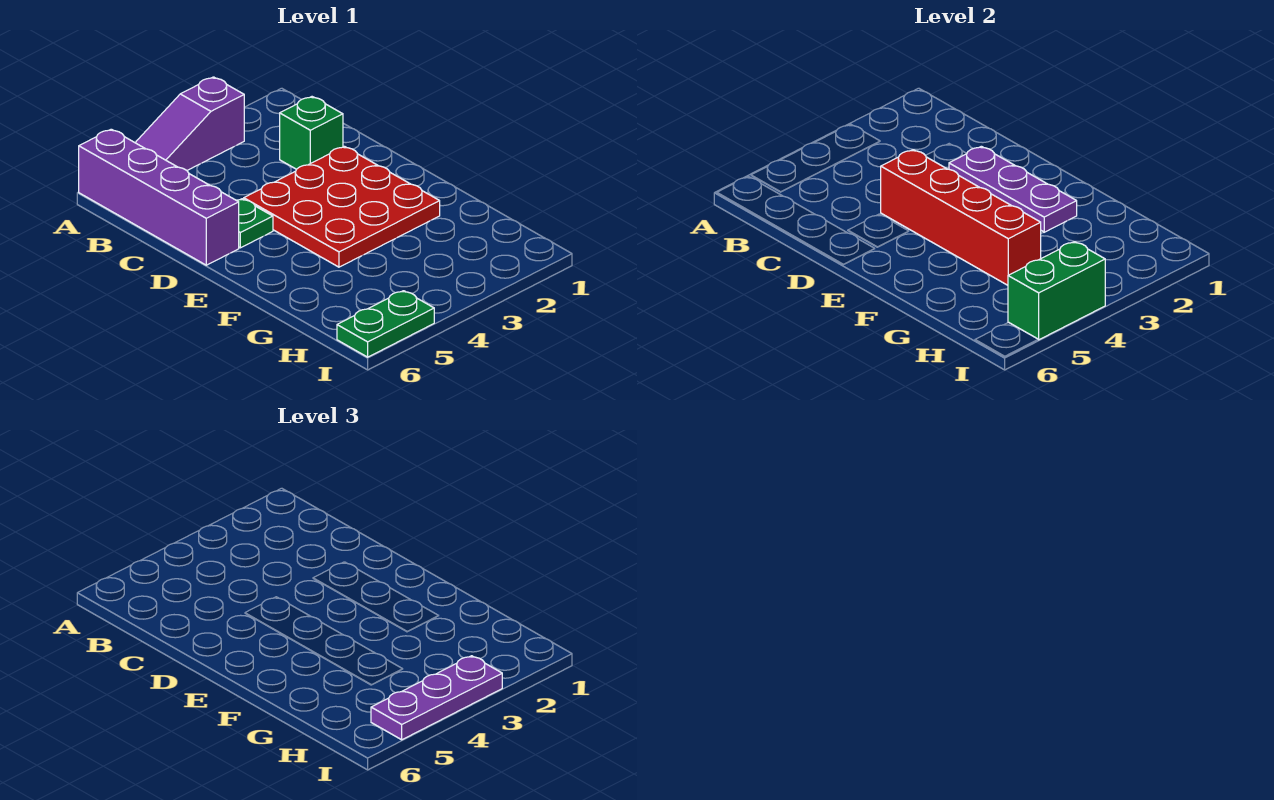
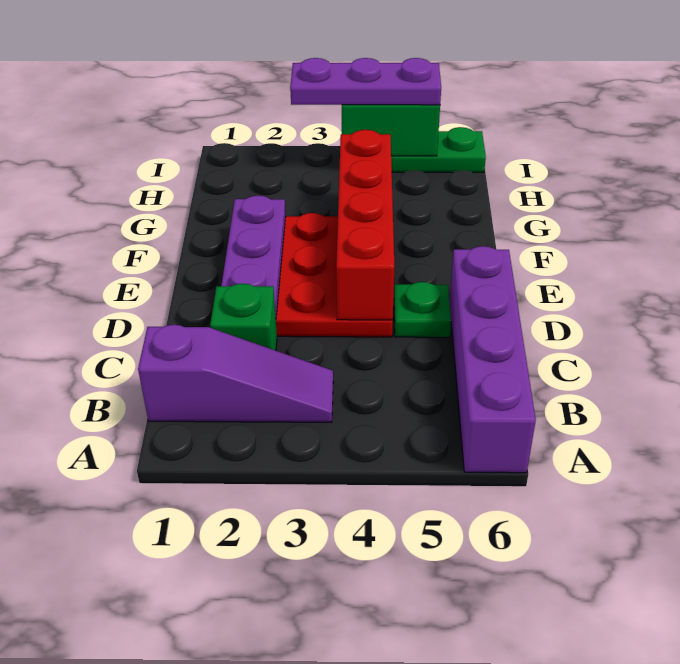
purple 1x3 slope [135,77,244,170] -> purple 1x3 slope moved to [138,325,333,422]

